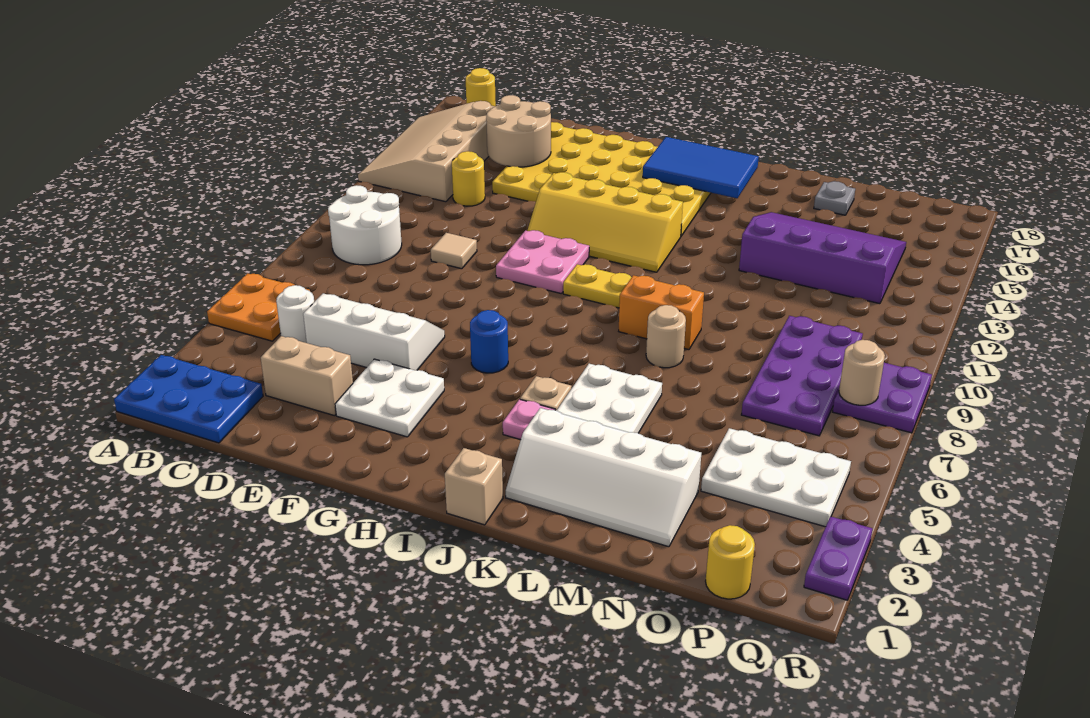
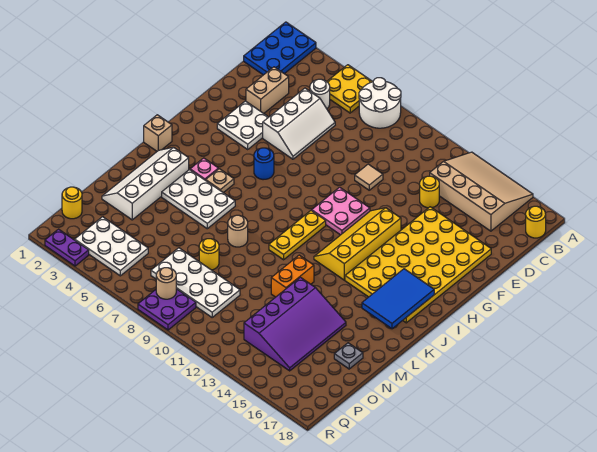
orange 2x2 plate [207,273,310,341] -> yellow 2x2 plate [327,65,373,113]
white 2x2 round brick [328,185,402,265] -> white 2x2 round brick moved to [359,78,401,128]
tan 2x2 round brick [486,95,551,167] -> none
orange 1x2 brick [619,275,704,350] -> orange 1x2 brick moved to [271,255,314,297]
none -> yellow 1x1 round brick [199,239,219,270]
white 2x3 plate [701,428,851,527] -> white 2x3 plate turned to [75,217,148,276]
purple 2x4 plate [741,316,863,436] -> white 2x4 plate [151,248,240,317]

